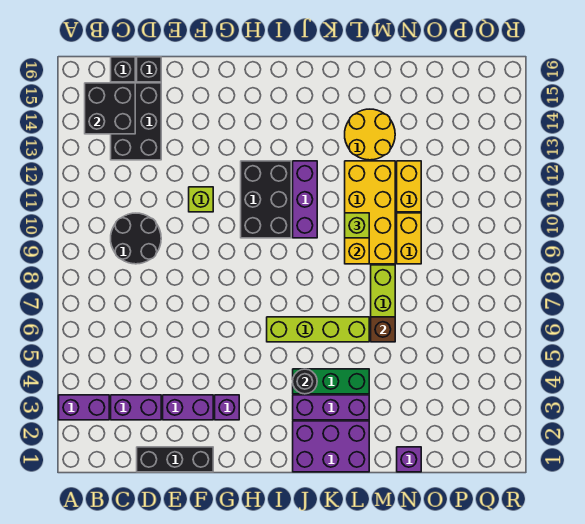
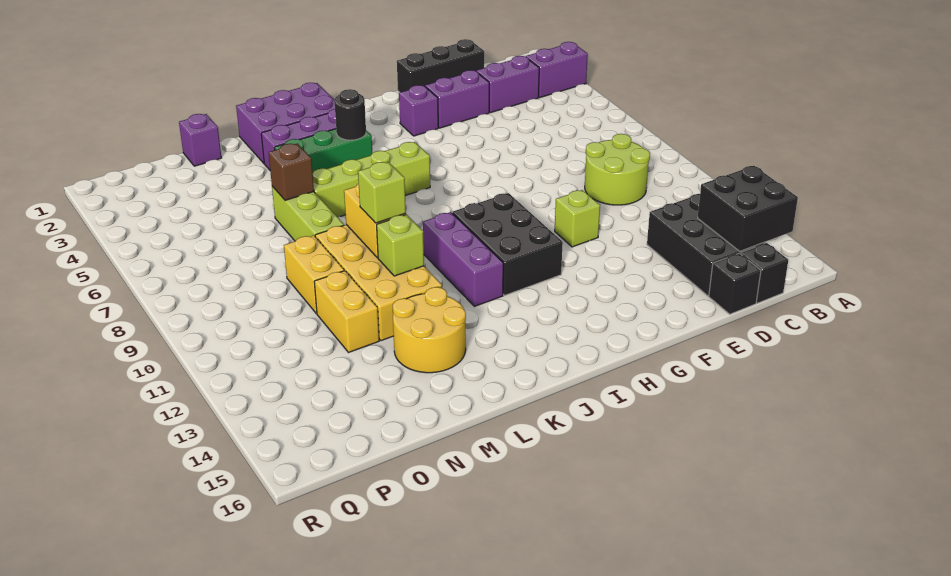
black 2x2 round brick [111,213,161,264] -> lime 2x2 round brick [585,134,650,205]
none -> lime 1x1 brick [377,215,424,276]

